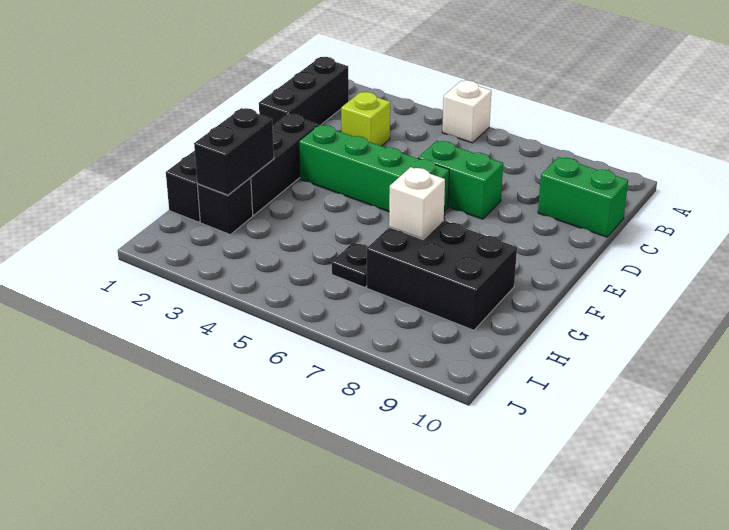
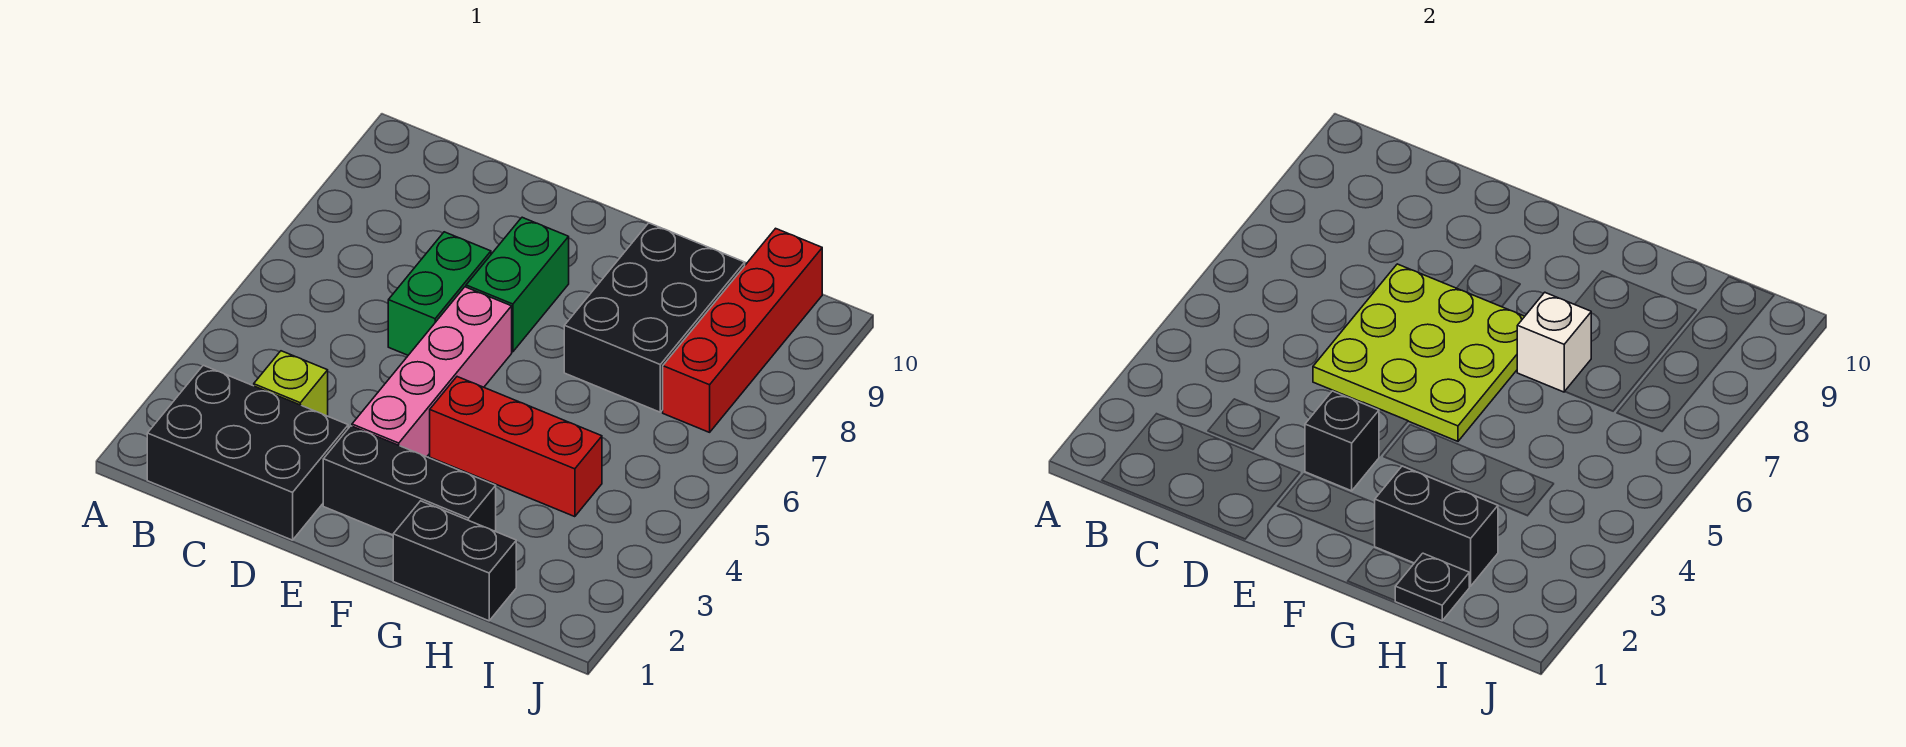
white 1x1 brick [442,81,491,143] -> none
black 1x3 brick [259,57,349,125] -> black 2x3 brick [147,365,348,540]
green 1x2 brick [538,157,628,237] -> green 1x2 brick moved to [466,217,569,352]
none -> lime 3x3 plate [1313,264,1525,441]
green 1x4 brick [299,125,449,212] -> pink 1x4 brick [352,287,512,457]
none -> red 1x3 brick [430,377,602,517]
black 1x1 brick [197,178,253,235] -> black 1x1 brick moved to [1305,391,1379,491]
black 1x1 plate [332,242,368,287] -> black 1x1 plate moved to [1395,553,1469,621]
none -> red 1x4 brick [663,228,822,432]

